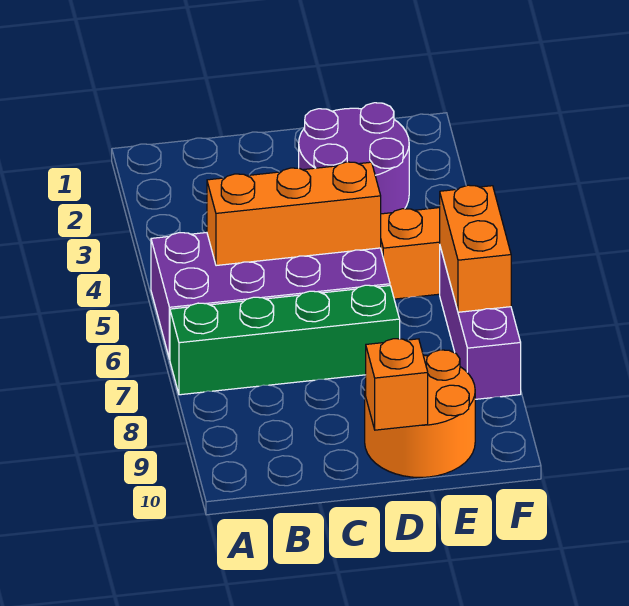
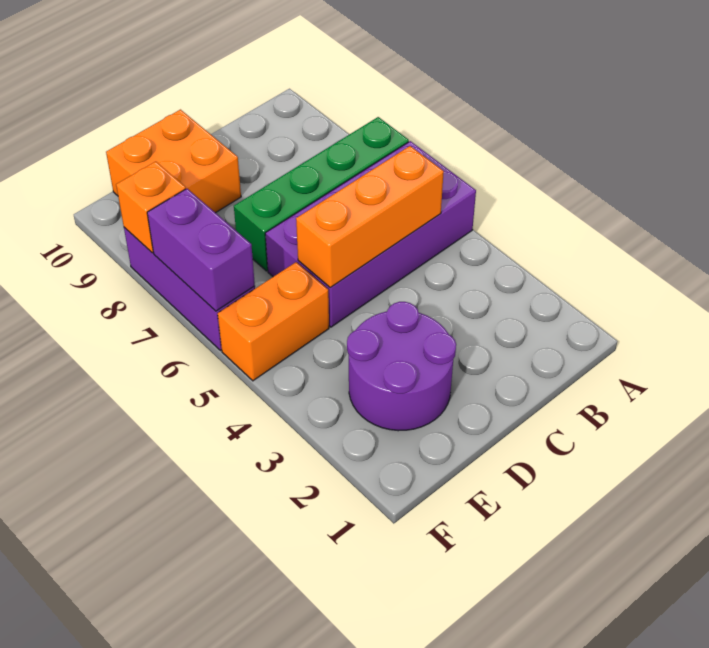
orange 2x2 round brick [365,350,475,477] -> orange 2x2 brick [106,110,241,213]
orange 1x1 brick [366,339,428,430] -> orange 1x1 brick moved to [116,161,186,253]
orange 1x2 brick [440,185,511,312] -> purple 1x2 brick [147,189,255,311]

